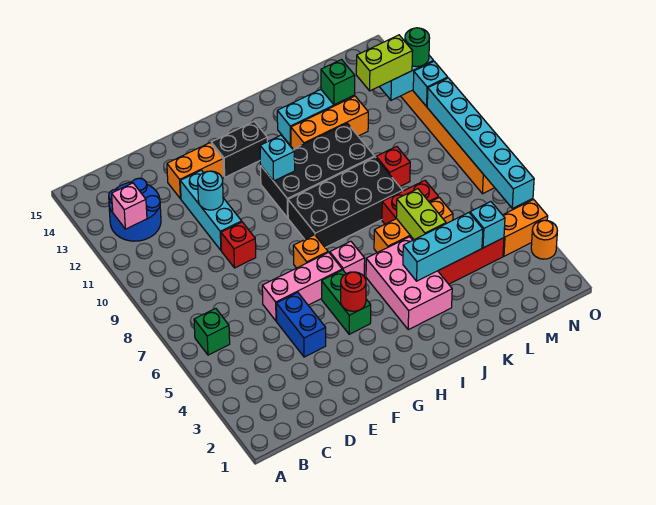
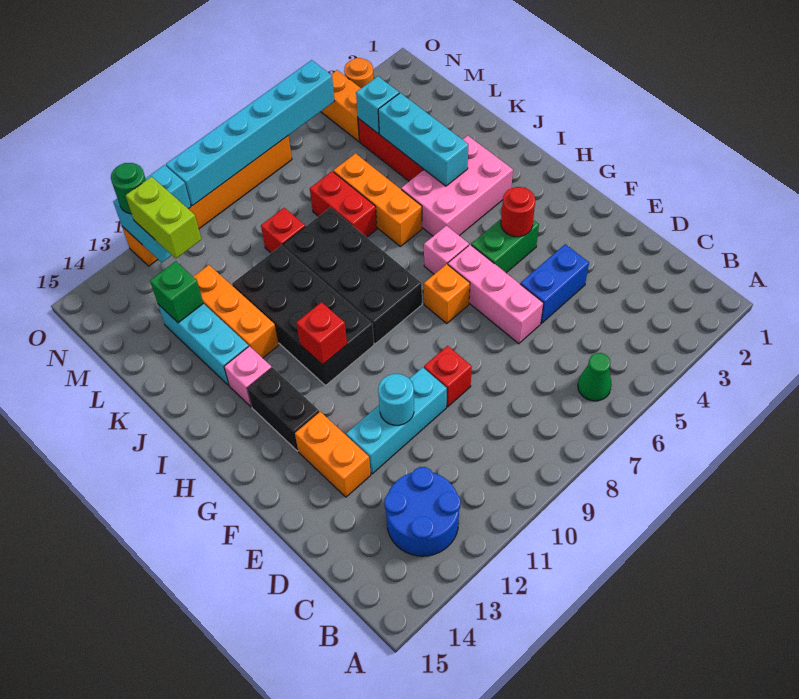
green 1x1 brick [194,308,230,355] -> green 1x1 cone [578,353,612,401]
pink 1x1 brick [112,183,147,229] -> pink 1x1 brick moved to [224,346,272,407]
cyan 1x1 brick [260,135,295,181] -> red 1x1 brick [296,302,347,365]
lime 1x2 brick [396,189,446,240] -> none

